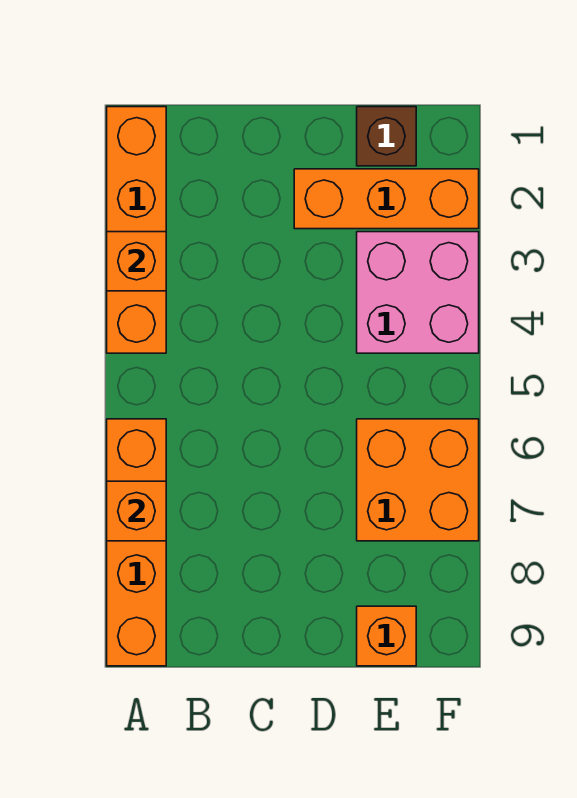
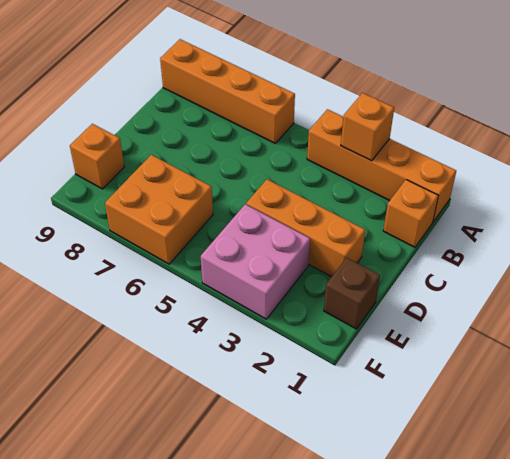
orange 1x1 brick [107,481,166,541] -> orange 1x1 brick moved to [383,180,438,247]
orange 1x3 brick [294,169,479,229] -> orange 1x3 brick turned to [246,179,365,277]

